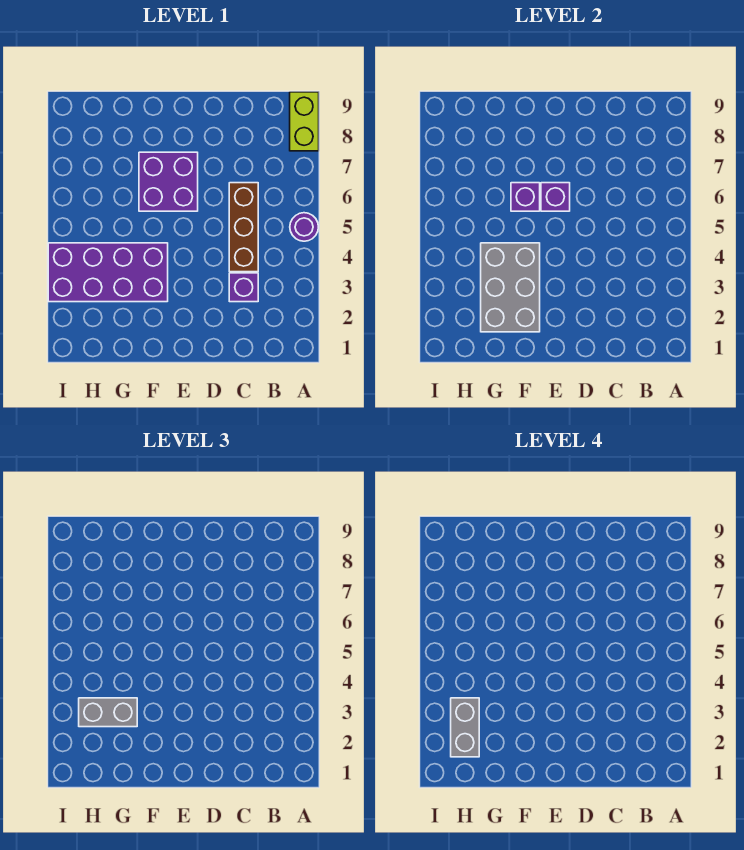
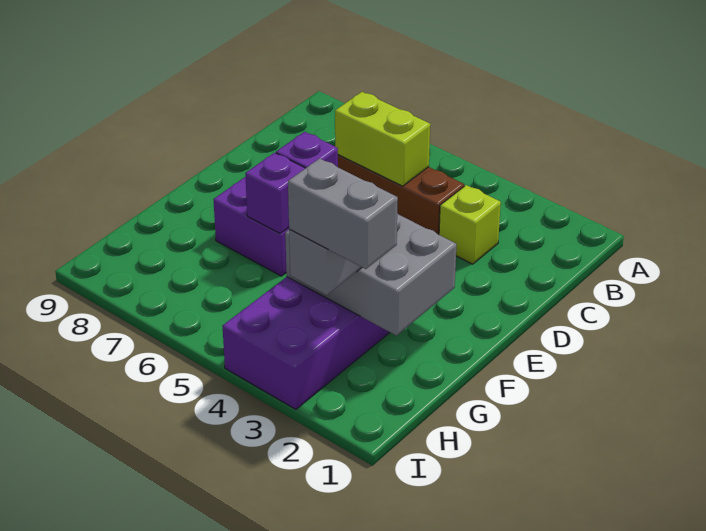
purple 1x1 round brick [290,213,318,241] -> none
lime 1x2 brick [290,92,319,151] -> lime 1x2 brick moved to [335,92,430,186]
purple 1x1 brick [229,273,258,302] -> lime 1x1 brick [439,185,501,264]

